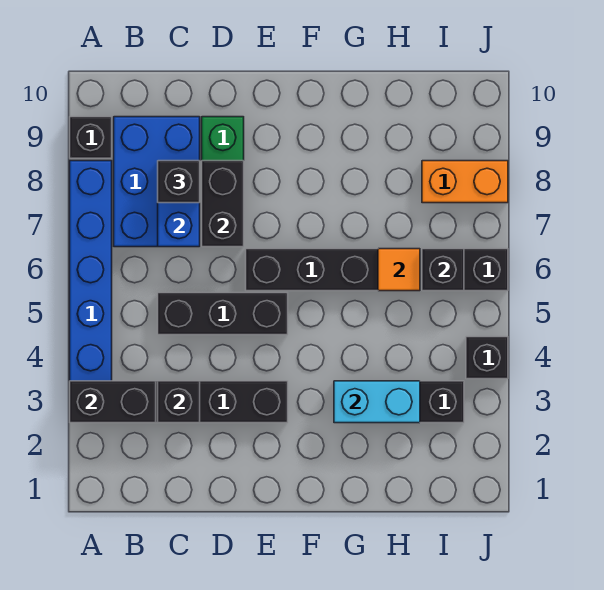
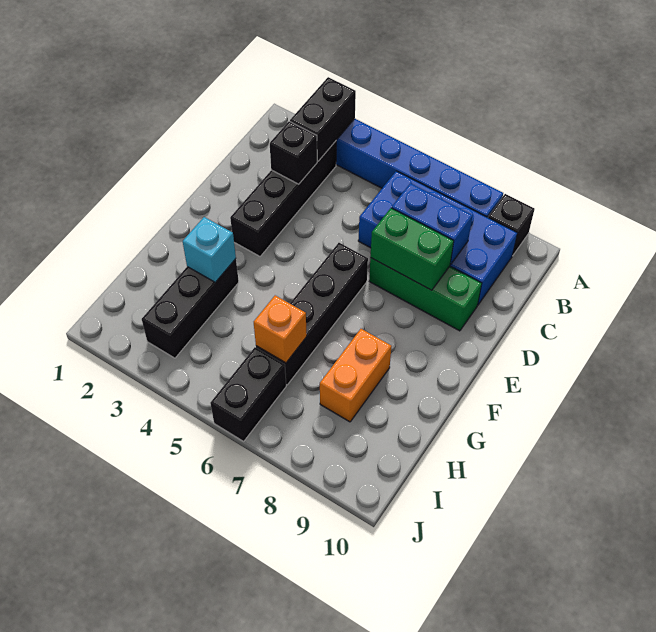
blue 2x3 brick [114,117,200,247] -> blue 2x4 brick [358,171,517,305]
black 1x3 brick [158,293,288,335] -> none
black 1x1 brick [158,161,200,203] -> none
black 1x2 brick [202,161,244,247] -> green 1x2 brick [370,208,454,290]
cyan 1x2 brick [334,381,420,423] -> cyan 1x1 brick [183,217,236,282]
orange 1x1 tile [378,249,420,291] -> orange 1x1 brick [254,295,307,363]
black 1x1 brick [422,249,464,291] -> none
orange 1x2 brick [422,161,508,203] -> orange 1x2 brick moved to [320,329,392,422]
black 1x1 brick [466,337,508,379] -> none

